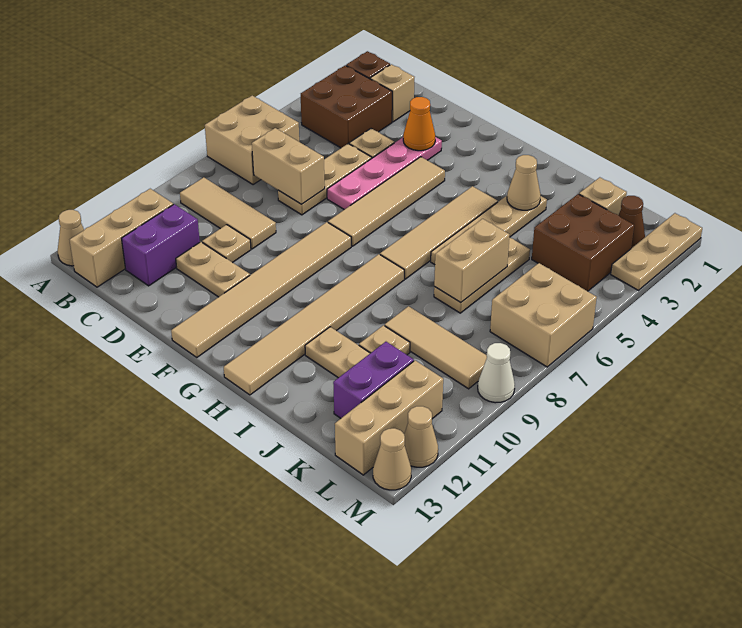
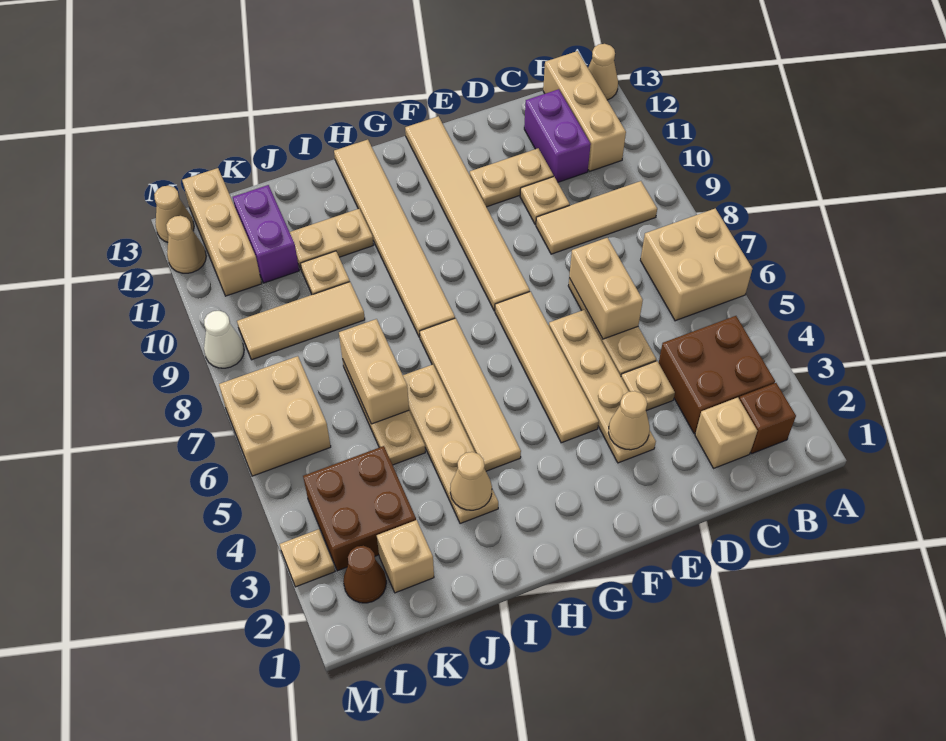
tan 1x2 brick [252,128,325,204] -> tan 1x2 brick turned to [569,238,643,339]
pink 1x4 plate [327,137,442,210] -> tan 1x4 plate [549,310,656,463]
orange 1x1 cone [403,97,435,151] -> tan 1x1 cone [609,391,650,450]
tan 1x3 plate [611,213,702,290] -> tan 1x1 plate [280,529,335,587]

